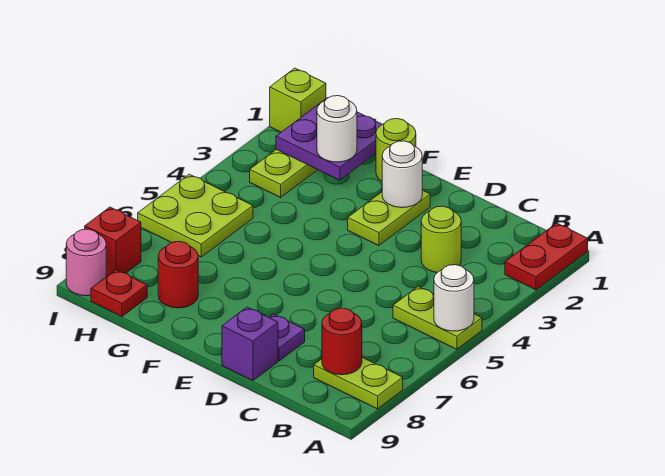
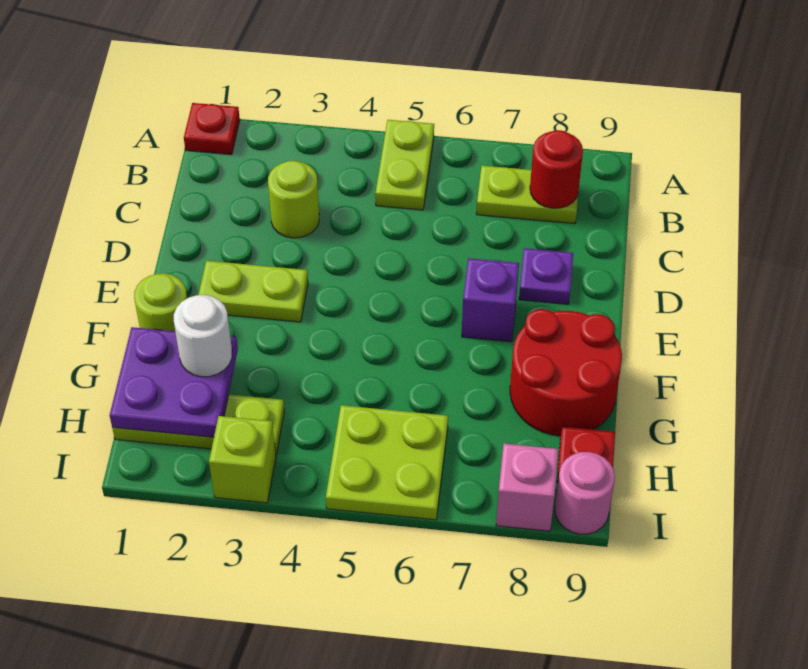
red 1x2 plate [505,223,588,290] -> red 1x1 plate [184,103,240,155]
white 1x1 round brick [434,265,474,331] -> none
lime 1x2 plate [314,357,403,409] -> lime 1x2 plate turned to [476,166,578,224]
purple 1x1 brick [222,307,278,381] -> purple 1x1 brick moved to [462,258,519,342]
white 1x1 round brick [382,141,422,208] -> none
red 1x1 round brick [158,241,198,308] -> red 2x2 round brick [510,309,622,436]
lime 1x1 brick [270,68,326,132] -> lime 1x1 brick moved to [209,416,276,503]
red 1x1 brick [85,207,141,276] -> pink 1x1 brick [496,444,558,531]

